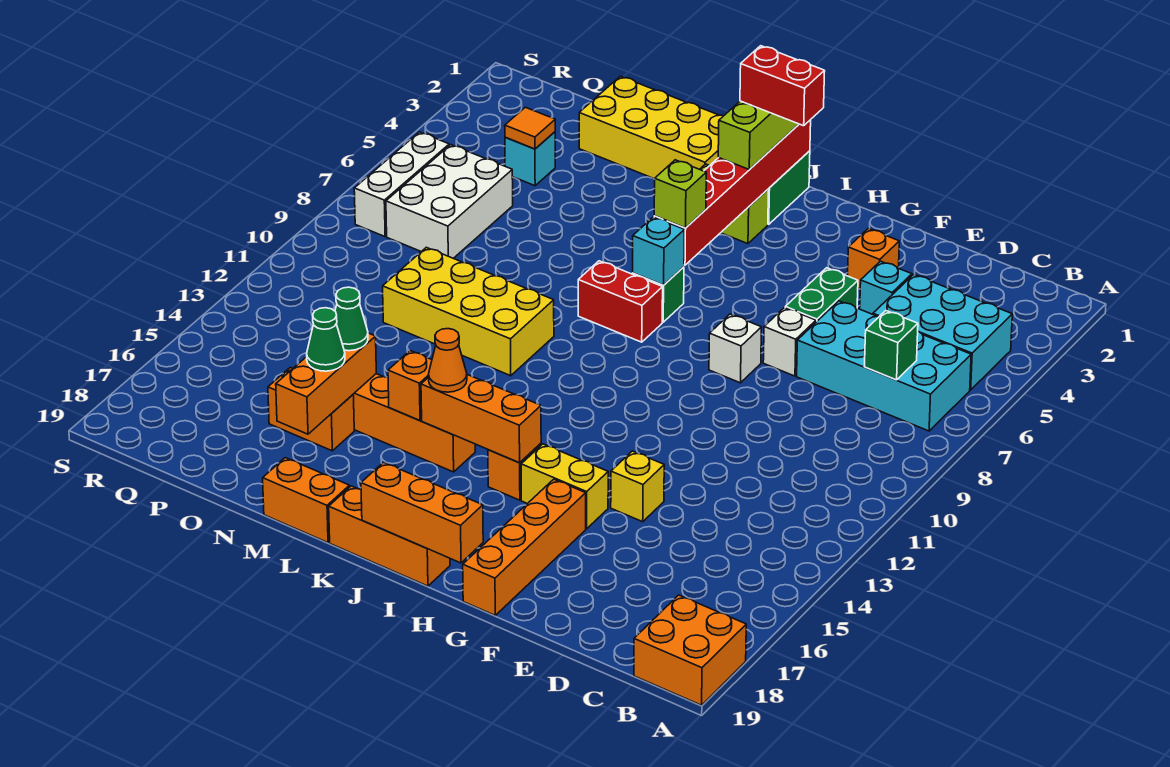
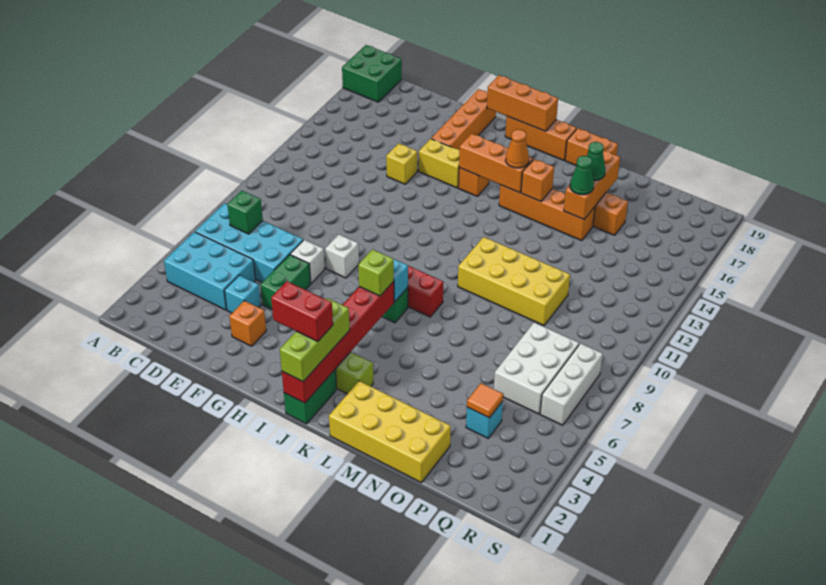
orange 2x2 brick [634,595,746,705] -> green 2x2 brick [342,45,402,102]

